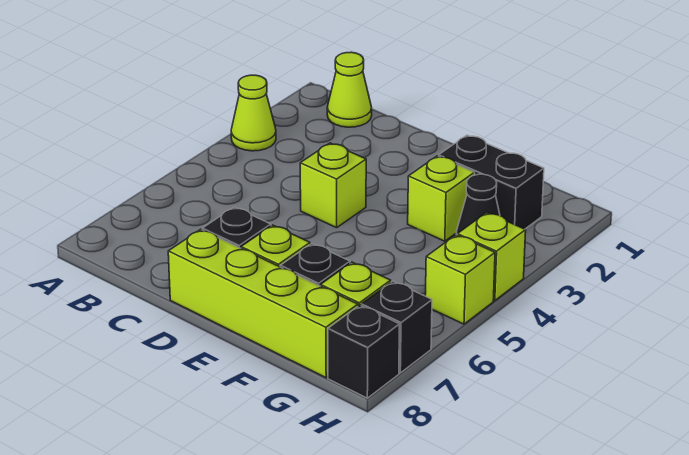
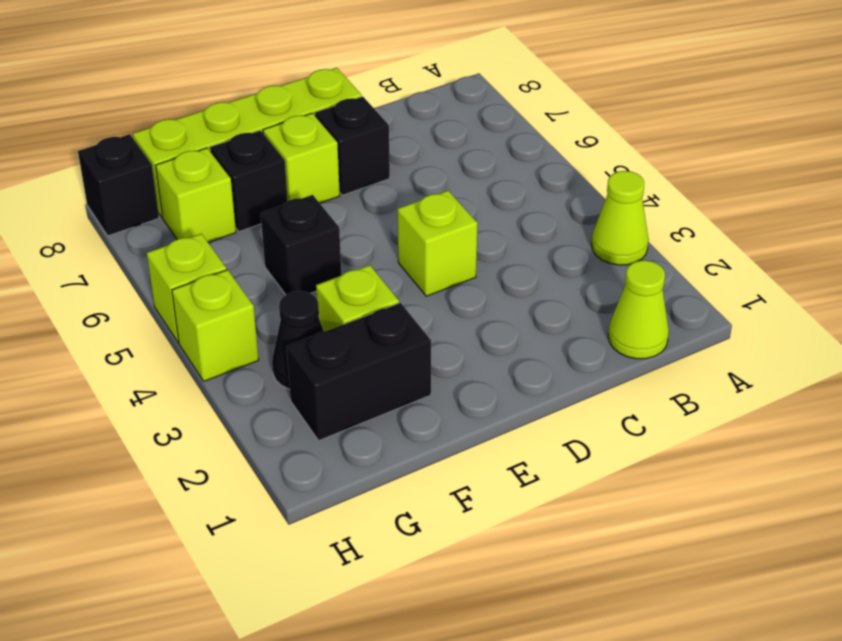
black 1x1 brick [361,281,432,373] -> black 1x1 brick moved to [261,195,341,295]

